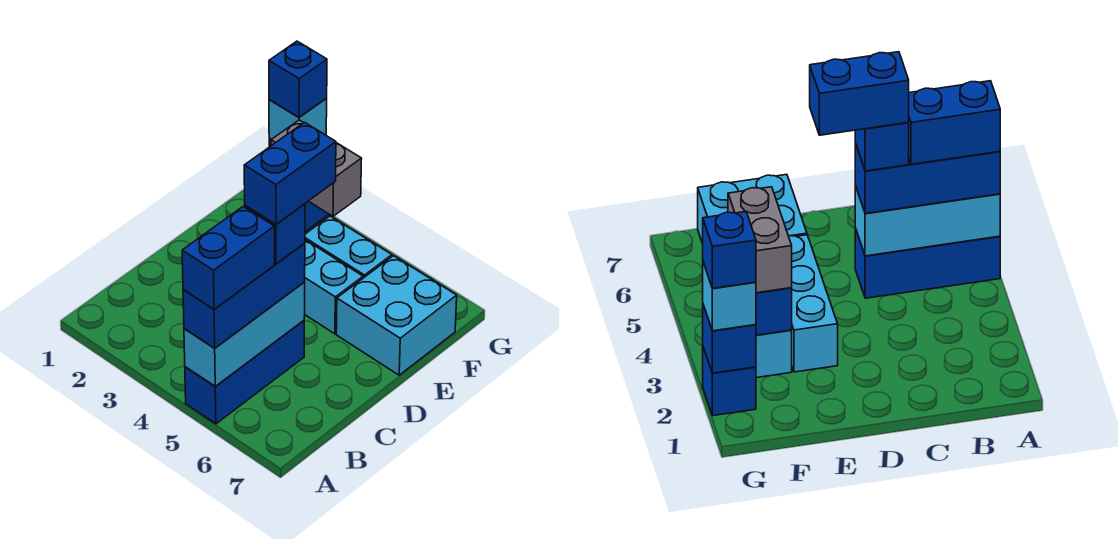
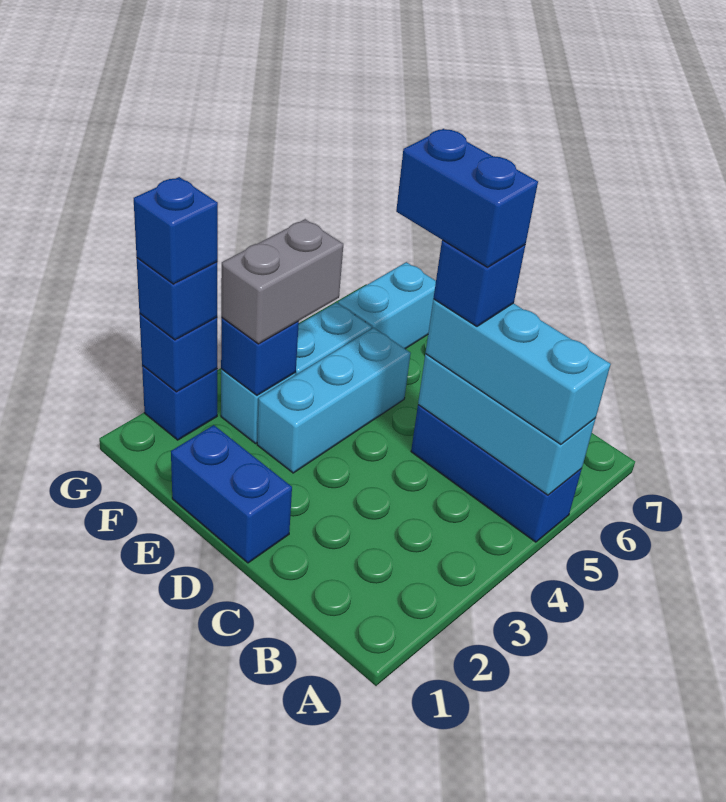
blue 1x3 brick [183,243,305,348] -> cyan 1x3 brick [425,299,611,444]
blue 1x2 brick [182,206,275,309] -> blue 1x2 brick moved to [171,425,292,563]
cyan 2x2 brick [336,256,457,375] -> cyan 1x2 brick [338,262,436,349]
cyan 1x1 brick [269,99,327,139] -> blue 1x1 brick [137,258,217,340]

